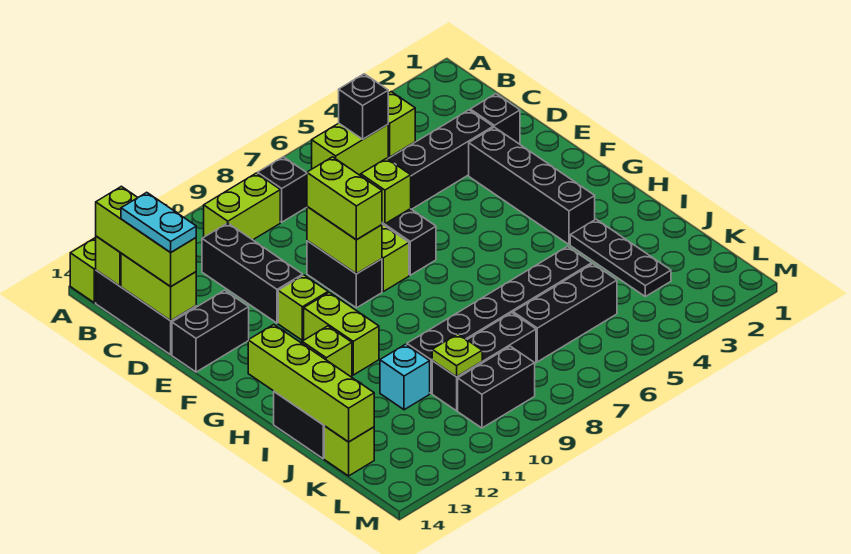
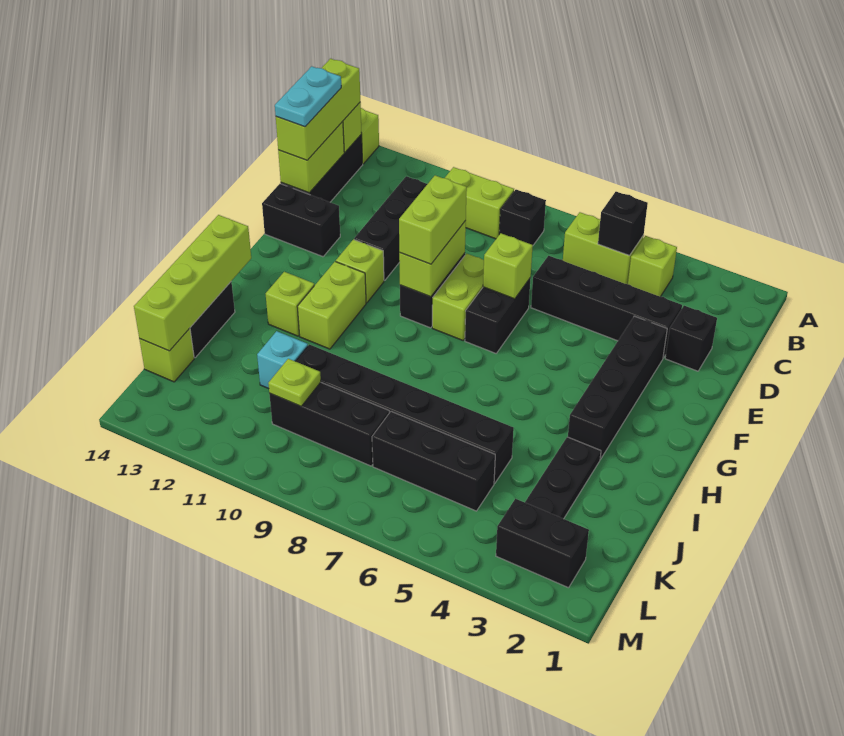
black 1x2 brick [458,346,535,428] -> black 1x2 brick moved to [496,499,589,588]

